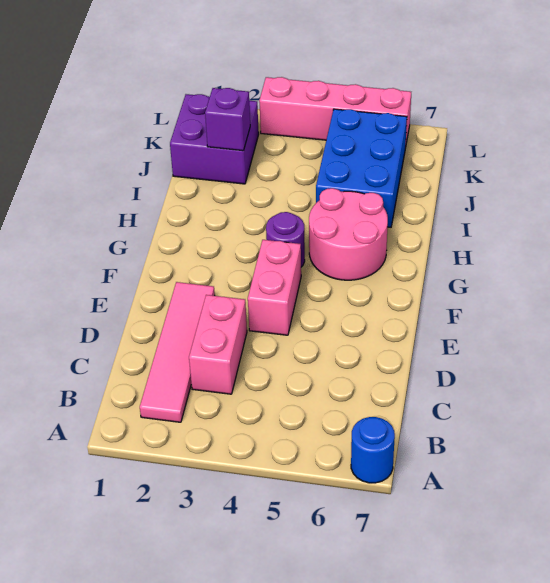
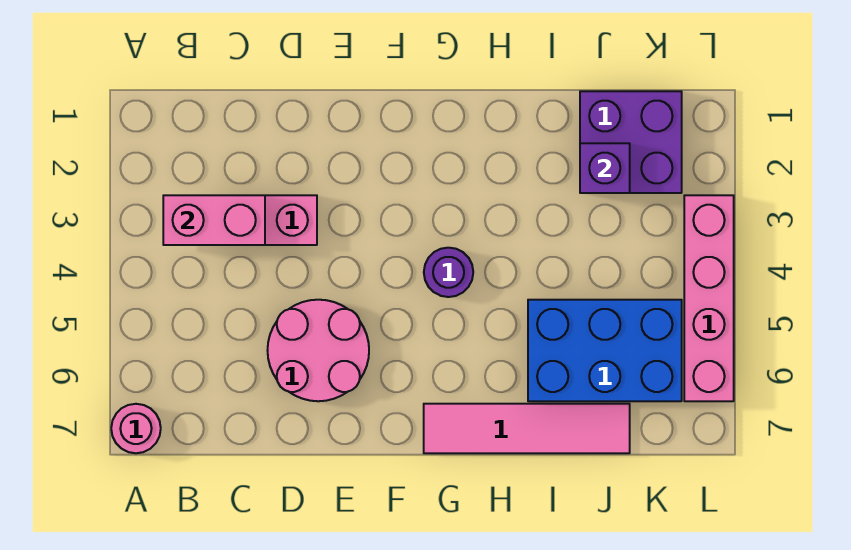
blue 1x1 round brick [351,417,395,483] -> pink 1x1 round brick [111,404,161,453]
pink 1x4 tile [140,282,215,422] -> pink 1x4 tile moved to [424,404,630,453]
pink 1x2 brick [248,240,301,335] -> pink 1x2 brick moved to [163,195,265,245]
pink 2x2 round brick [309,188,388,280] -> pink 2x2 round brick moved to [268,300,369,401]

